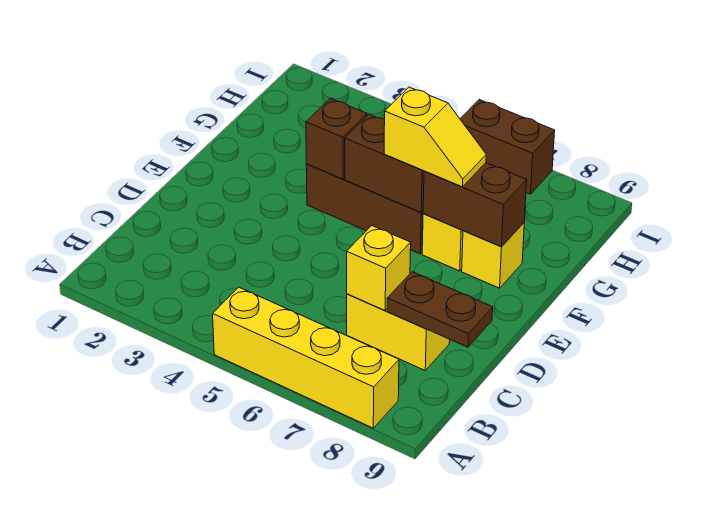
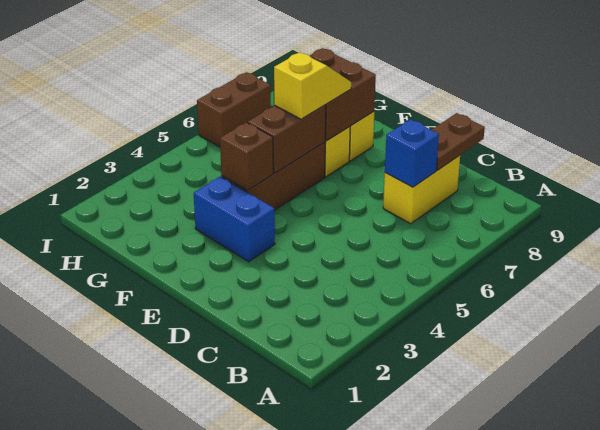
yellow 1x4 brick [213,287,399,428] -> none
yellow 1x1 brick [347,226,411,310] -> blue 1x1 brick [385,119,439,187]
none -> blue 1x2 brick [194,177,275,262]
brown 1x2 brick [423,163,527,247] -> brown 2x2 brick [273,48,376,141]

